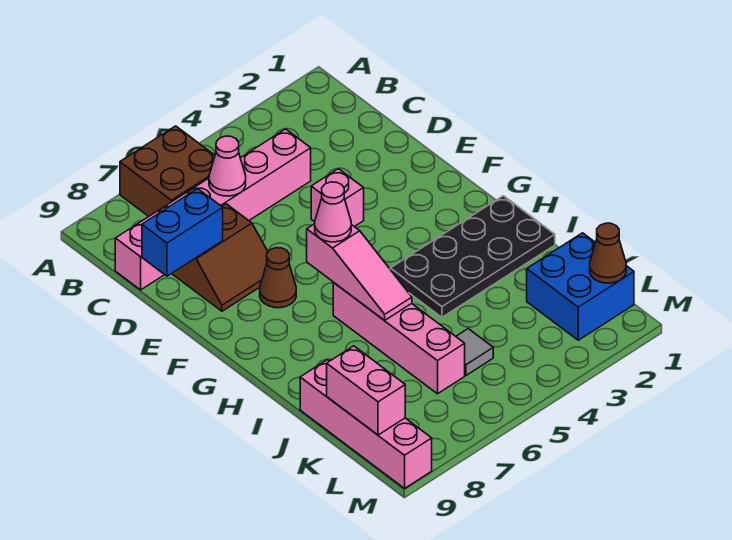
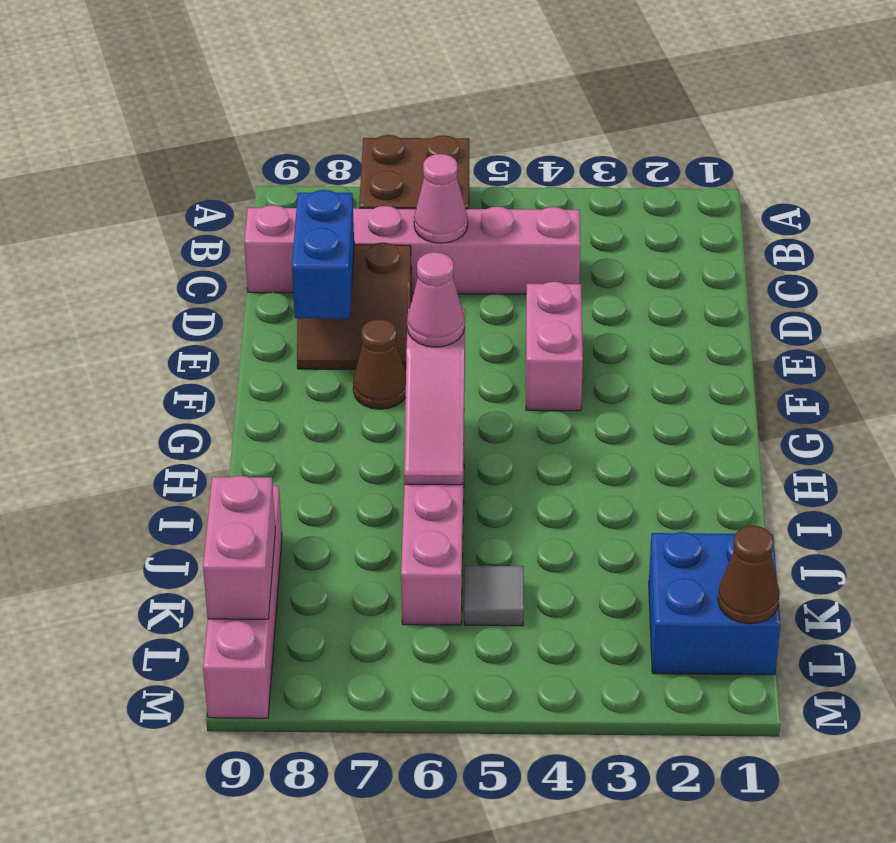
blue 1x2 brick [142,189,223,276] -> blue 1x2 brick turned to [292,190,354,319]
pink 1x1 brick [311,169,364,227] -> pink 1x2 brick [526,282,583,411]
black 2x4 plate [390,196,555,317] -> none

